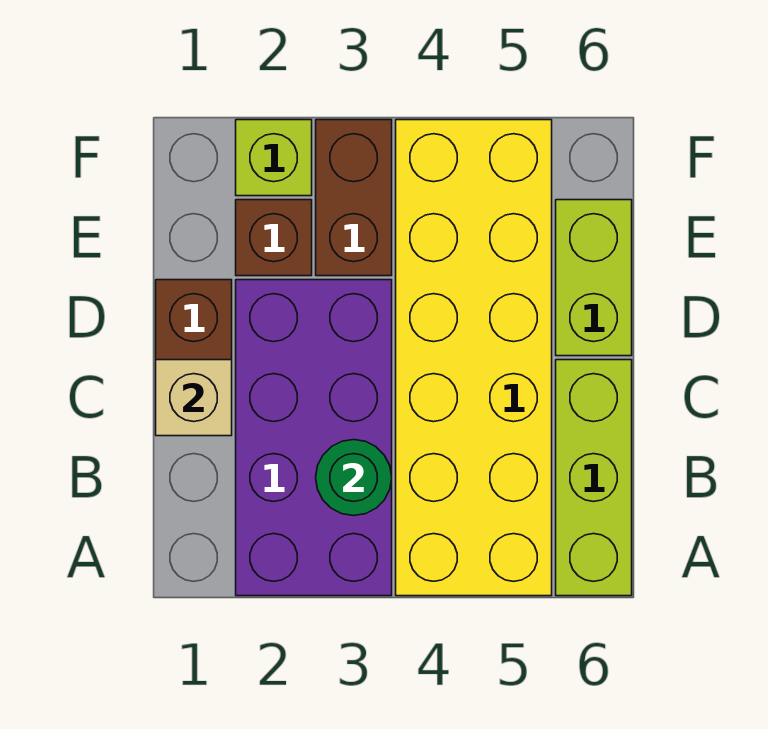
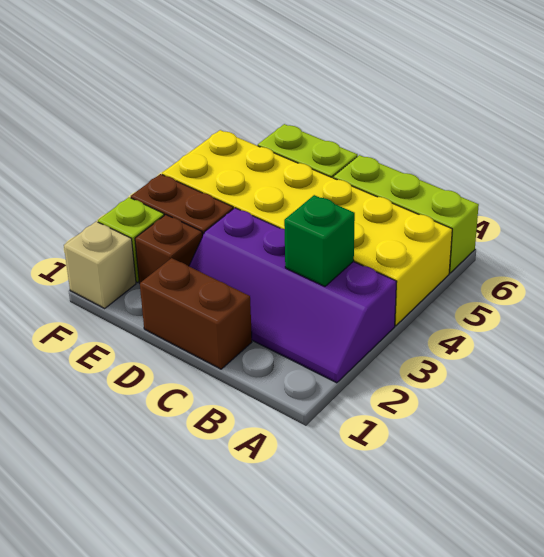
purple 2x4 brick [236,280,392,596] -> purple 2x4 slope [189,208,397,383]
green 1x1 round brick [316,440,392,516] -> green 1x1 brick [284,195,355,286]
tan 1x1 brick [156,360,232,436] -> tan 1x1 brick moved to [64,221,136,308]

